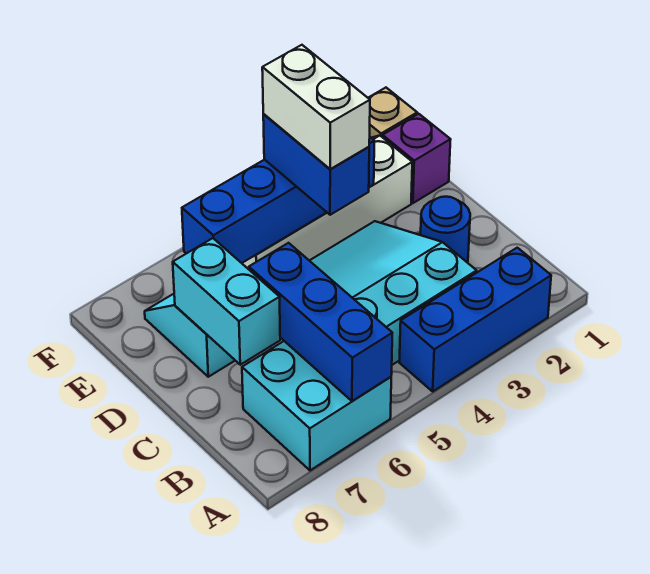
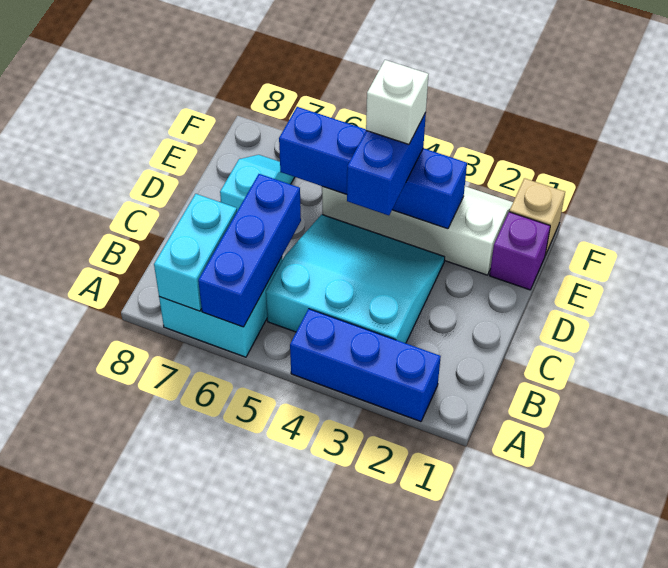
blue 1x1 round brick [421,197,470,263] -> none
cyan 1x2 brick [173,238,280,365] -> cyan 1x2 brick moved to [154,194,237,311]
white 1x2 brick [262,45,370,169] -> white 1x1 brick [366,60,429,144]

